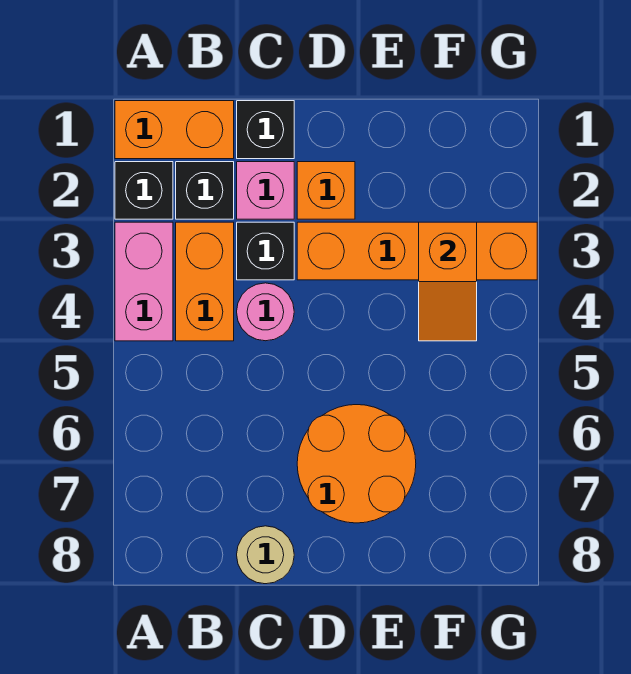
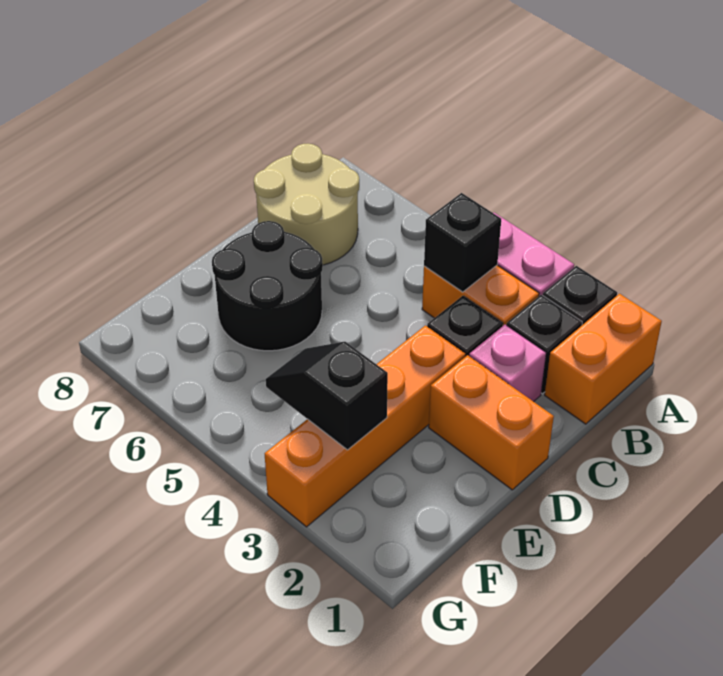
black 1x1 brick [237,101,294,159] -> black 1x1 brick moved to [424,193,501,292]
pink 1x1 round brick [237,283,294,341] -> none
tan 1x1 round brick [237,526,294,584] -> tan 2x2 round brick [254,144,359,265]
orange 1x1 brick [297,162,355,219] -> orange 1x2 brick [429,355,554,490]
orange 2x2 round brick [297,405,416,523] -> black 2x2 round brick [212,221,323,351]
orange 1x2 slope [419,222,477,341] -> black 1x2 slope [266,342,388,450]

